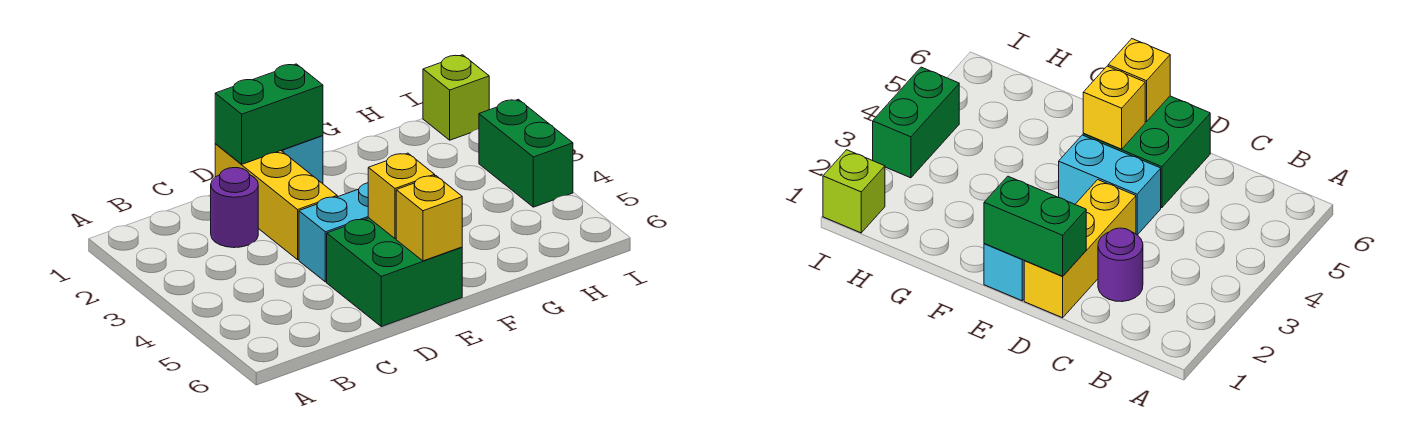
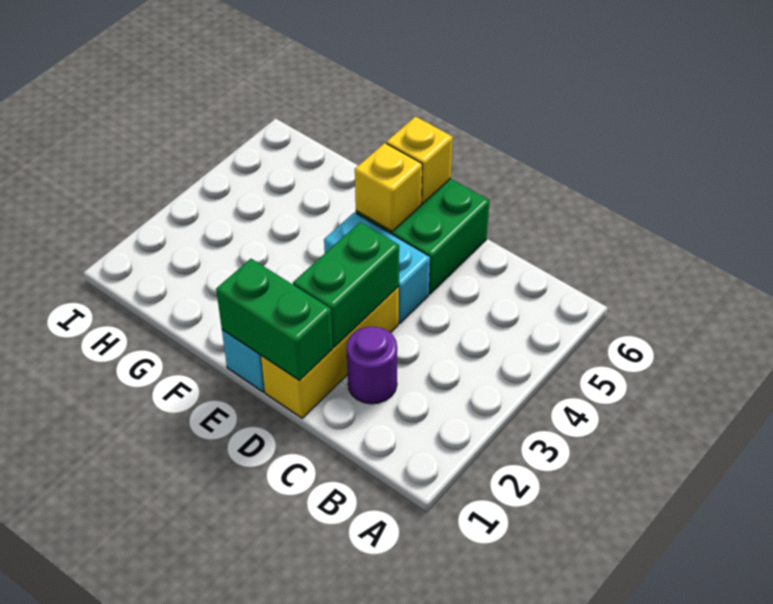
lime 1x1 brick [423,55,489,140] -> none
green 1x2 brick [479,99,573,207] -> green 1x2 brick moved to [293,222,399,347]

